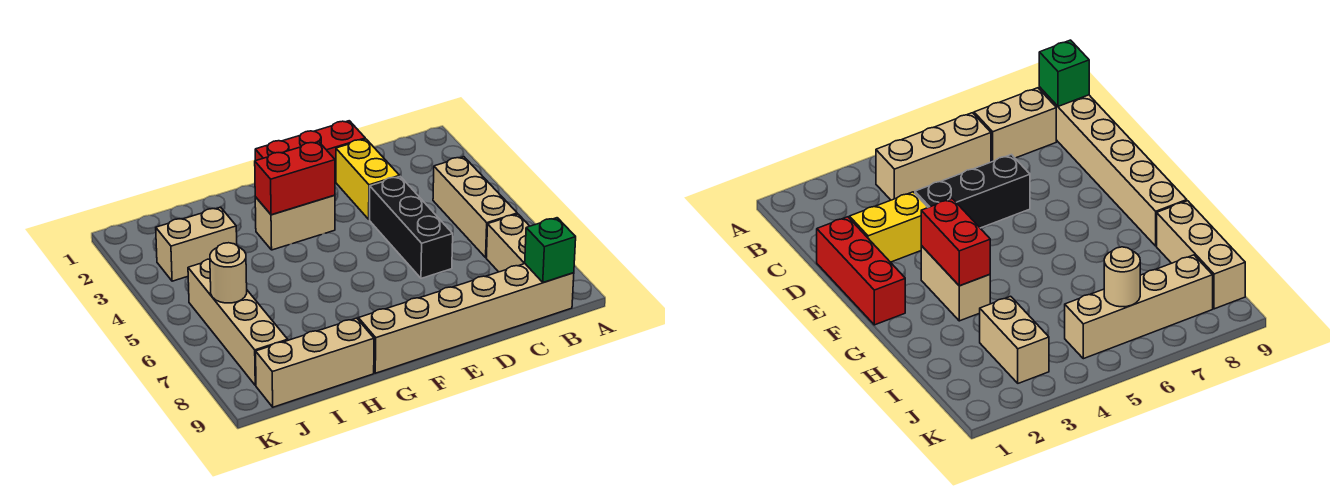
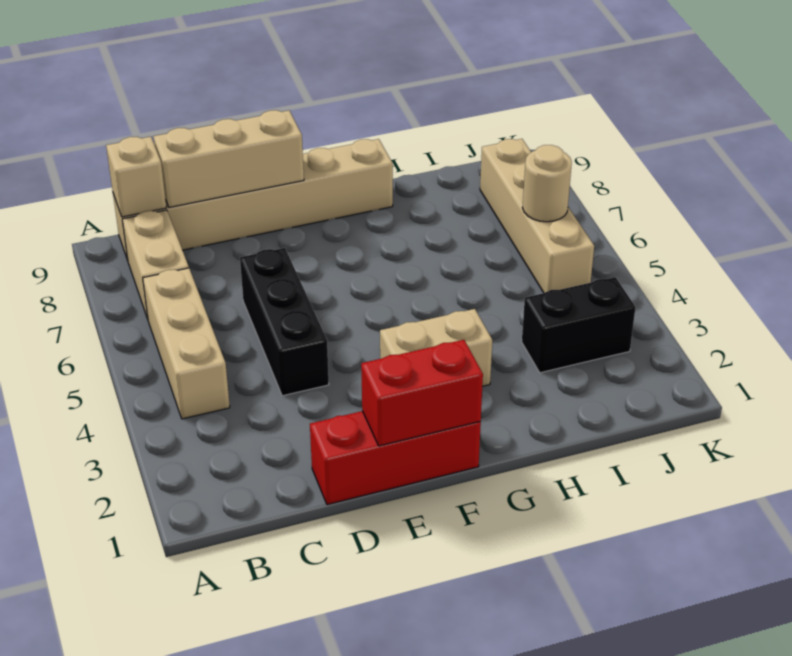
green 1x1 brick [525,218,576,283] -> tan 1x1 brick [106,137,166,217]
yellow 1x2 brick [336,139,400,219] -> none
red 1x2 brick [255,142,335,215] -> red 1x2 brick moved to [361,340,483,446]
tan 1x3 brick [256,318,374,407] -> tan 1x3 brick moved to [153,110,304,208]
tan 1x2 brick [156,207,237,281] -> black 1x2 brick [522,277,636,373]

